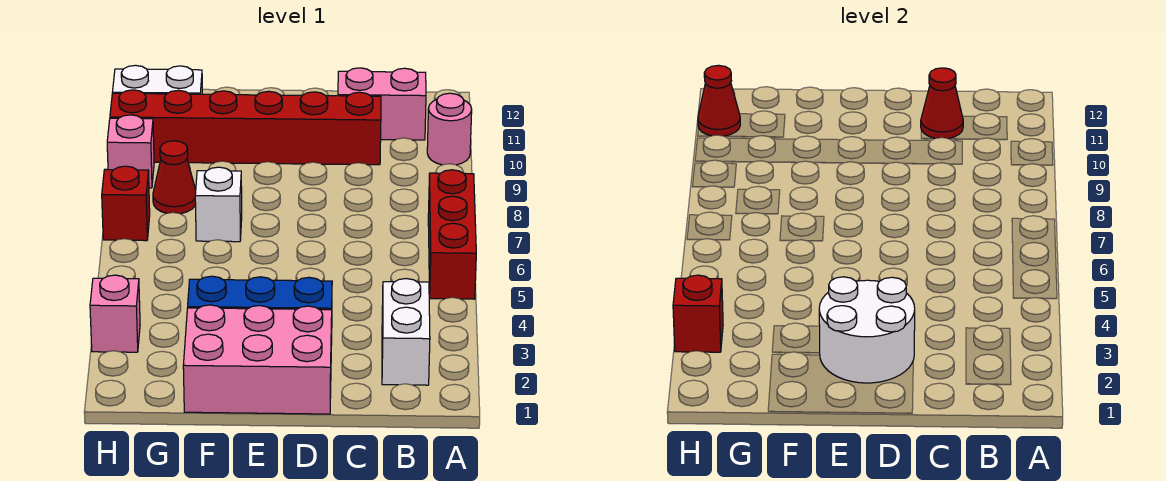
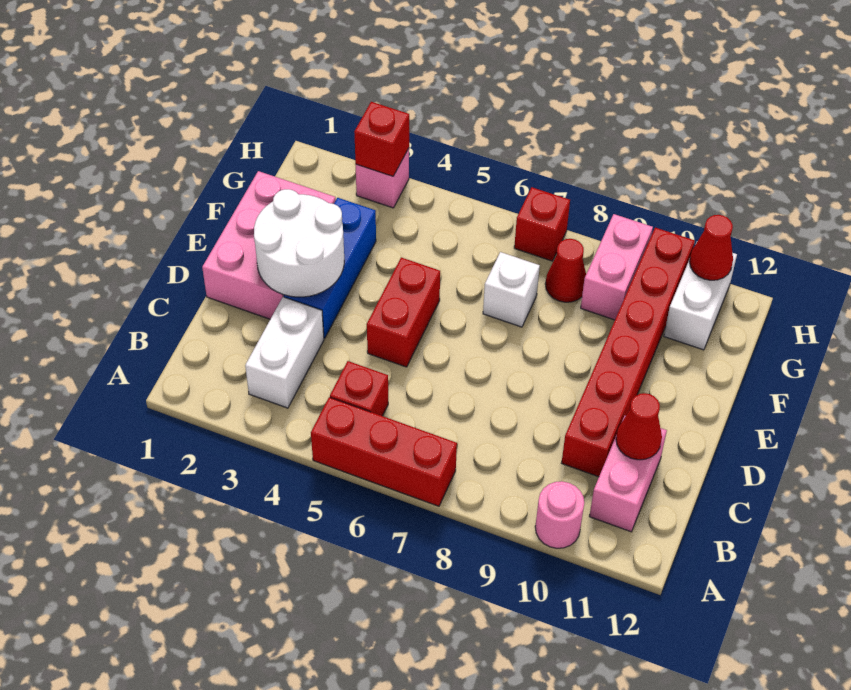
white 1x2 brick [382,279,430,385] -> white 1x2 brick turned to [245,297,324,408]
none -> red 1x1 brick [330,361,388,416]
none -> red 1x2 brick [367,257,440,367]
pink 1x1 brick [107,115,154,188] -> pink 1x2 brick [581,214,653,320]

